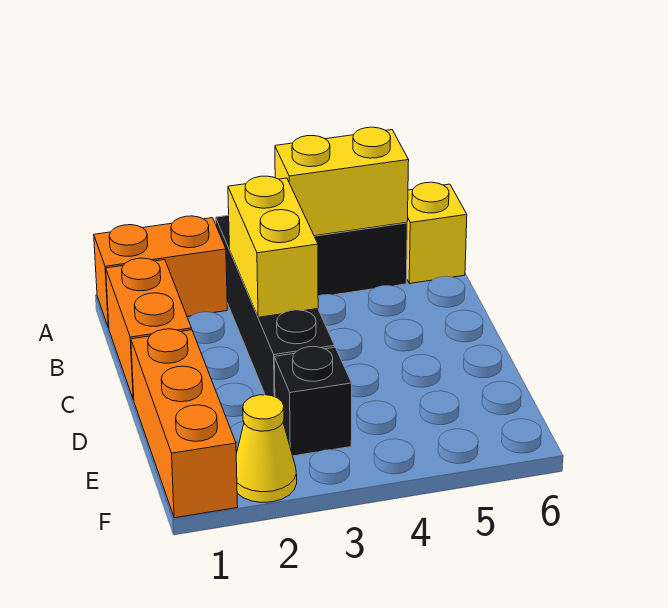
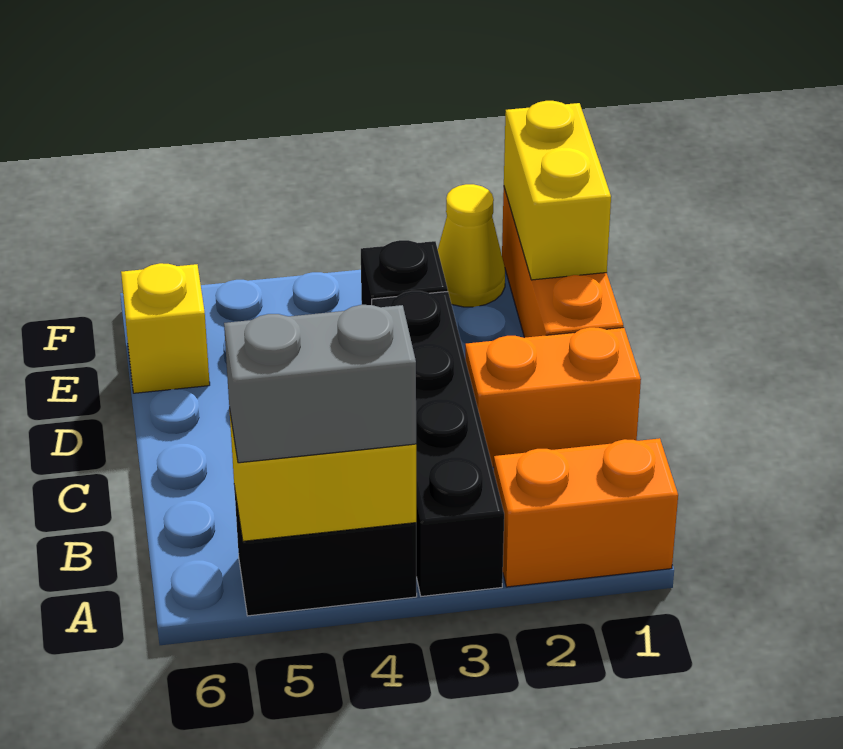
none -> grey 1x2 brick [224,305,416,463]
yellow 1x1 brick [407,182,467,284] -> yellow 1x1 brick moved to [121,263,210,393]
orange 1x2 brick [106,258,191,400] -> orange 1x2 brick turned to [465,327,641,467]
yellow 1x2 brick [228,176,318,317] -> yellow 1x2 brick moved to [504,101,611,280]

